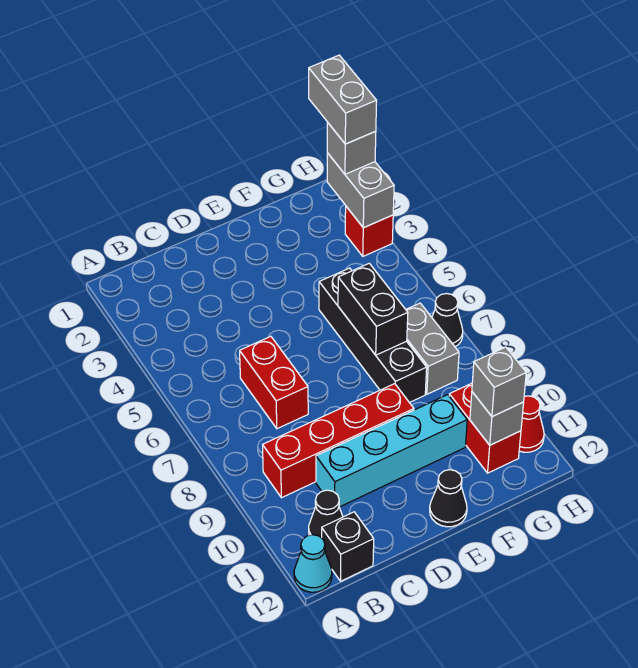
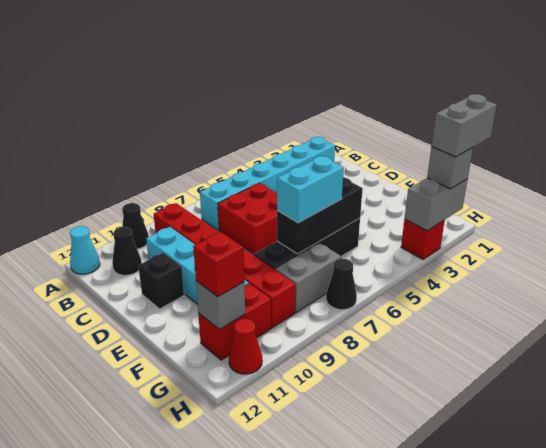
none -> cyan 1x6 brick [200,137,335,230]
red 1x4 brick [263,384,414,498] -> red 1x6 brick [154,203,296,328]
black 1x1 brick [322,512,374,581] -> black 1x1 brick moved to [138,253,184,309]
red 1x2 brick [240,336,308,429] -> red 2x2 brick [218,183,277,254]
black 1x1 cone [430,470,467,527] -> black 1x1 cone moved to [122,203,149,249]
black 1x2 brick [338,263,408,355] -> black 1x3 brick [277,177,363,254]
none -> cyan 1x2 brick [277,156,344,223]
grey 1x1 brick [472,347,526,417] -> red 1x1 brick [193,232,244,297]

